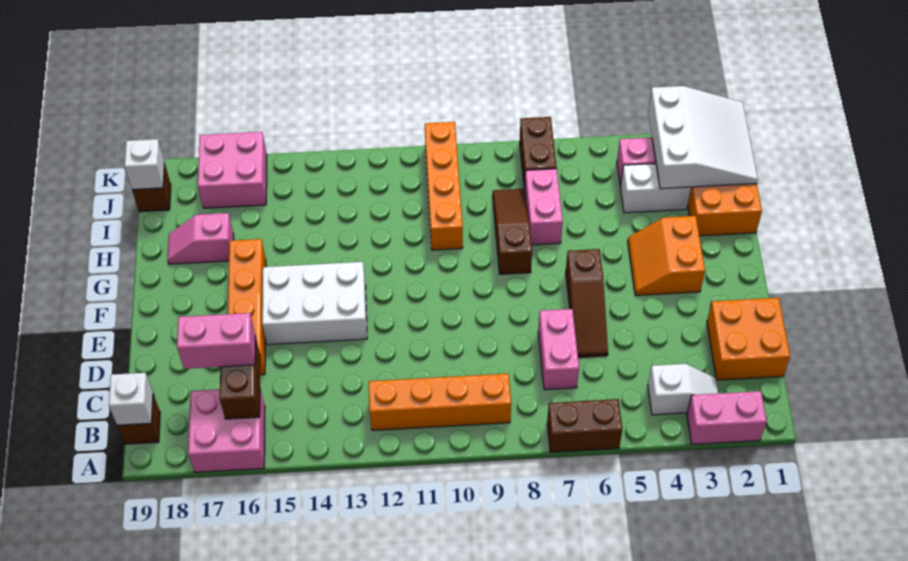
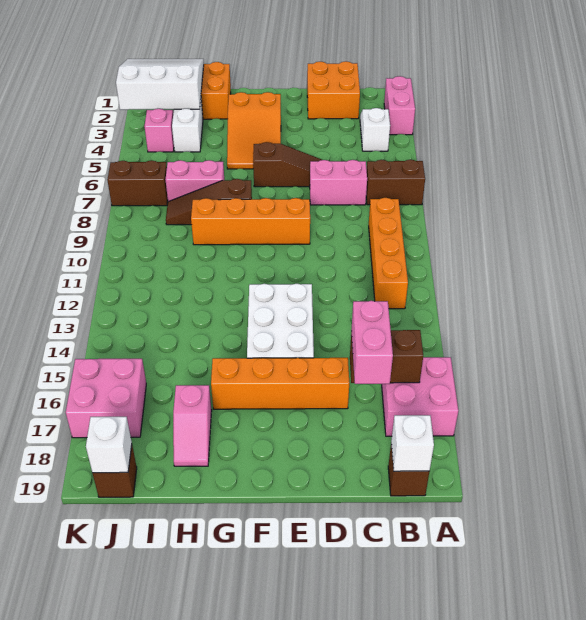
brown 1x2 brick [547,399,622,452] -> brown 1x2 brick turned to [366,160,425,205]
orange 2x2 slope [628,216,705,295] -> orange 2x3 slope [227,92,281,169]
orange 1x4 brick [425,122,463,250] -> orange 1x4 brick moved to [191,198,310,245]

